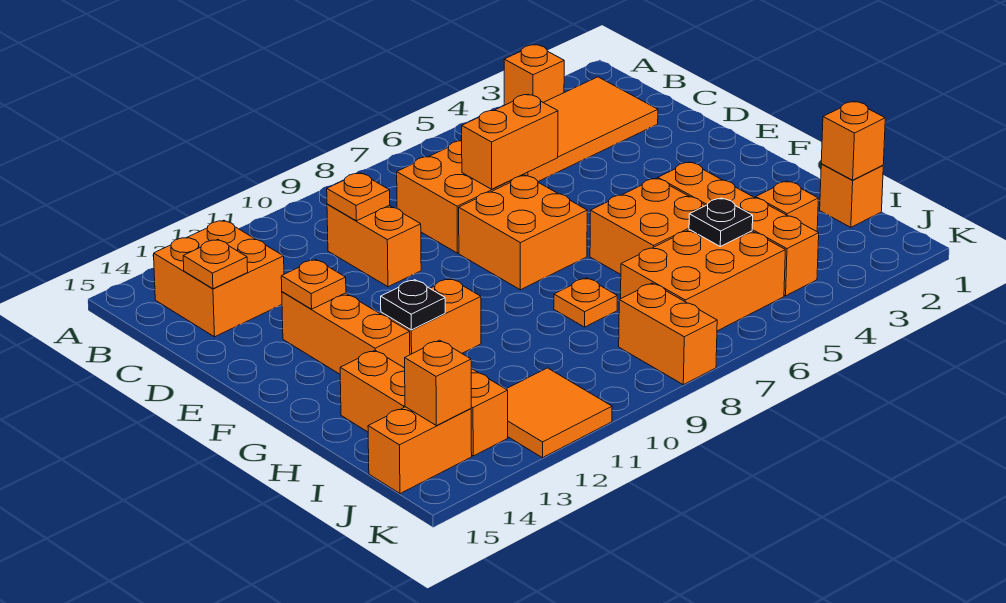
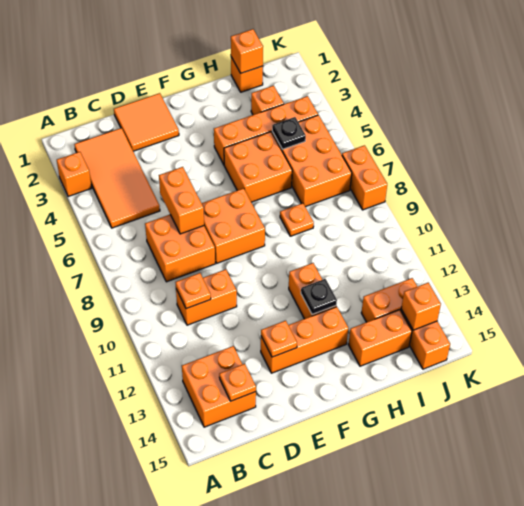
orange 1x2 brick [619,283,717,385] -> orange 1x2 brick turned to [342,145,387,210]
orange 2x2 tile [506,368,612,458] -> orange 2x2 tile moved to [114,93,179,151]

